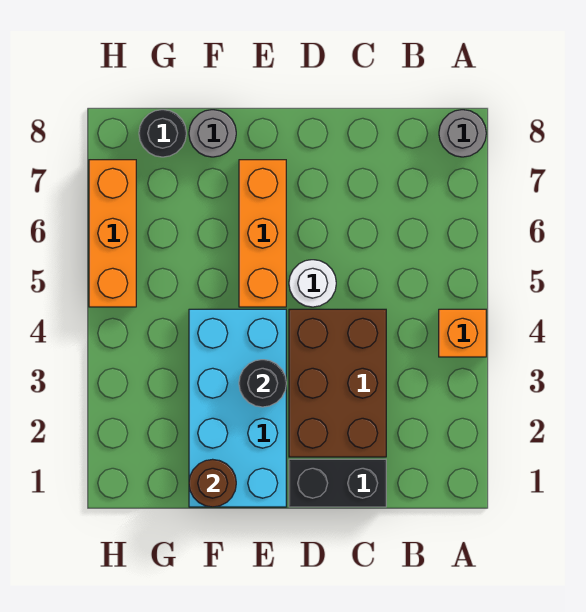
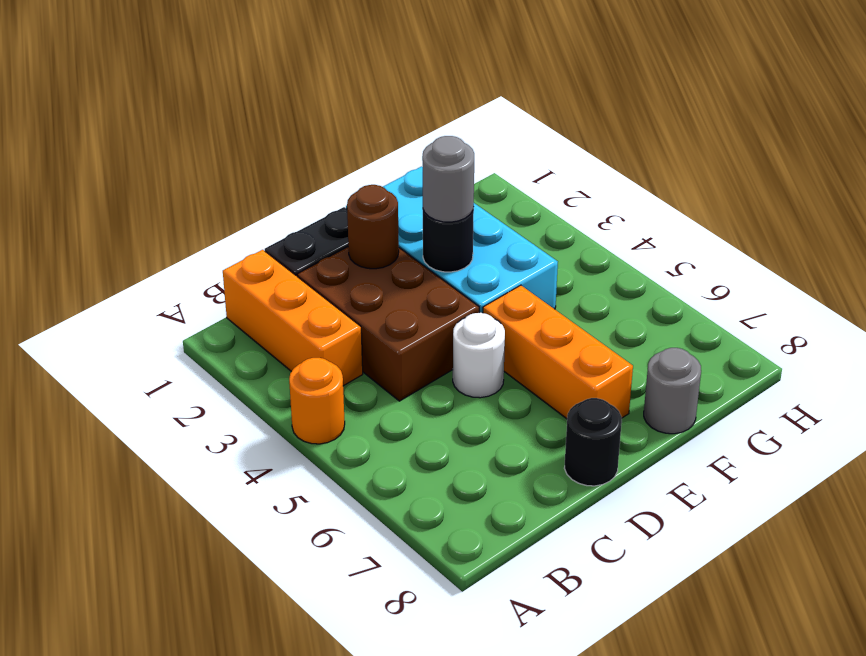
orange 1x1 brick [439,309,486,357] -> orange 1x1 round brick [289,358,345,444]
grey 1x1 round brick [439,110,486,157] -> grey 1x1 round brick moved to [422,136,474,222]
brown 1x1 round brick [189,459,236,507] -> brown 1x1 round brick moved to [347,185,399,269]
black 1x1 round brick [139,110,186,157] -> black 1x1 round brick moved to [564,398,622,486]
orange 1x3 brick [89,160,136,307] -> orange 1x3 brick moved to [223,250,363,386]

